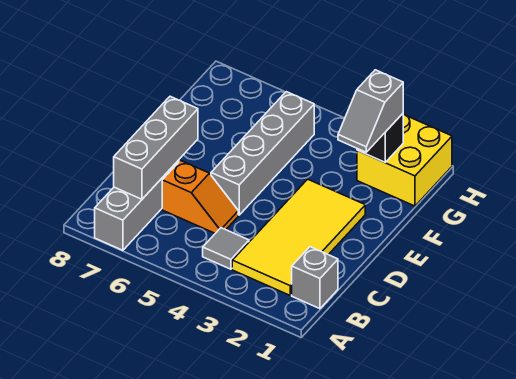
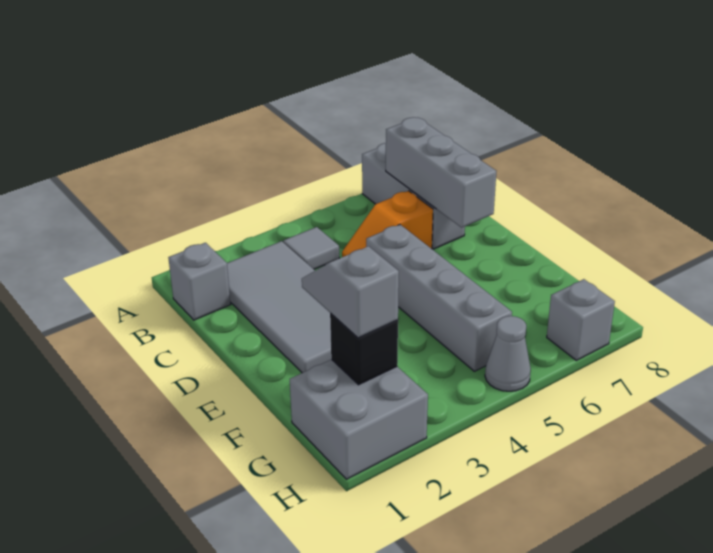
yellow 2x4 tile [232,179,365,295] -> grey 2x4 tile [227,241,331,373]
yellow 2x2 brick [357,114,452,206] -> grey 2x2 brick [290,359,428,479]
none -> grey 1x1 cone [485,316,531,391]
none -> grey 1x1 brick [547,279,615,360]

